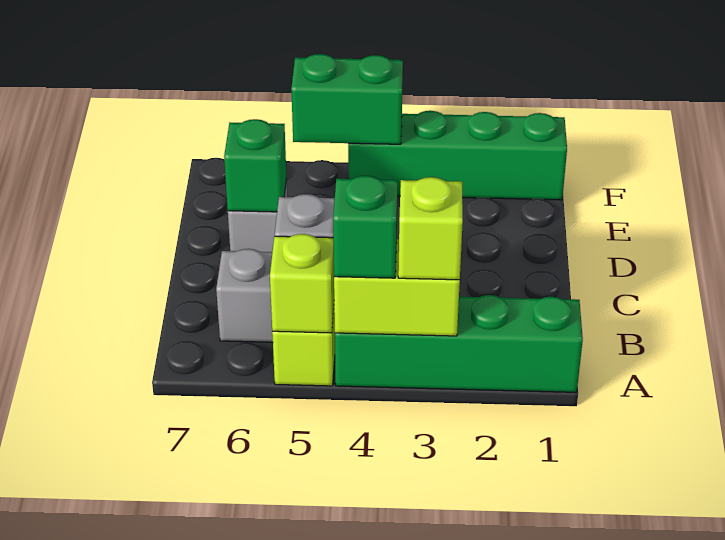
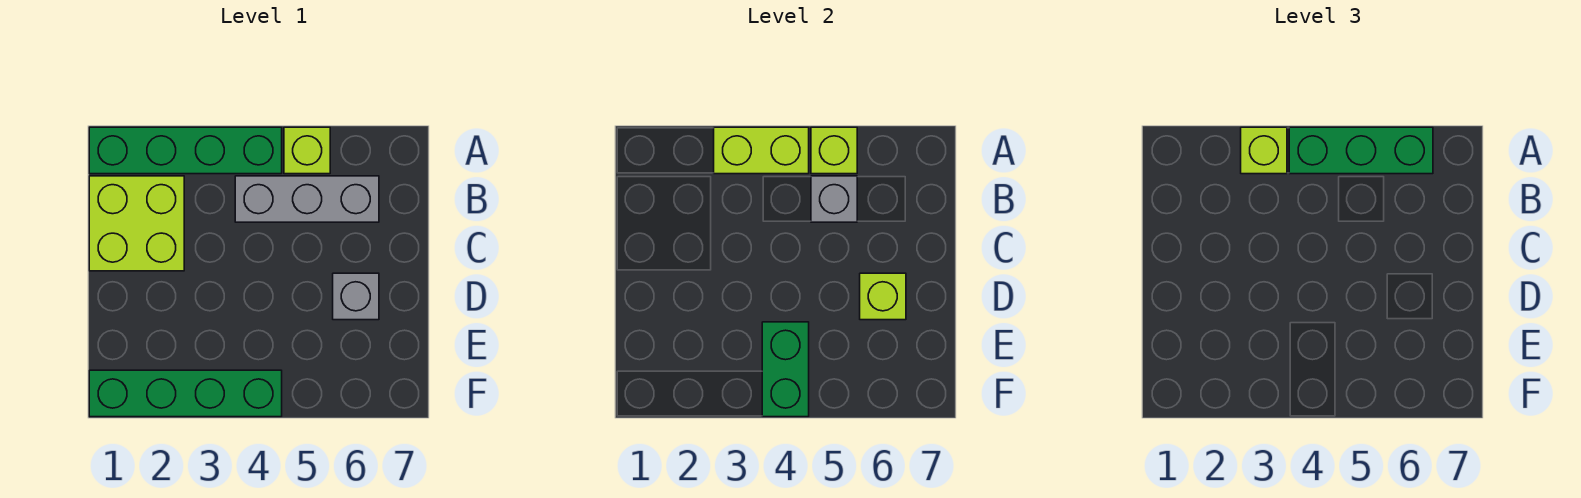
green 1x1 brick [333,176,398,278] -> green 1x3 brick [1289,127,1433,174]
none -> lime 2x2 brick [89,176,184,271]
green 1x1 brick [224,119,286,212] -> lime 1x1 brick [860,273,906,320]
green 1x2 brick [291,54,403,144] -> green 1x2 brick turned to [762,322,809,417]

